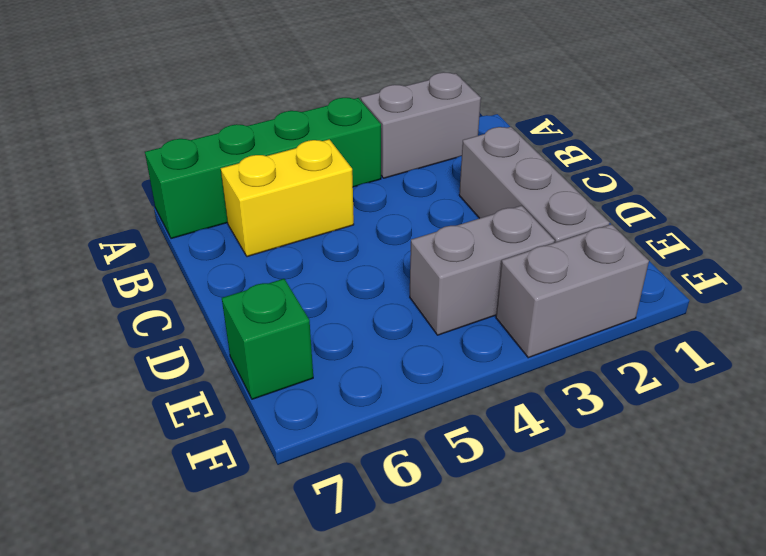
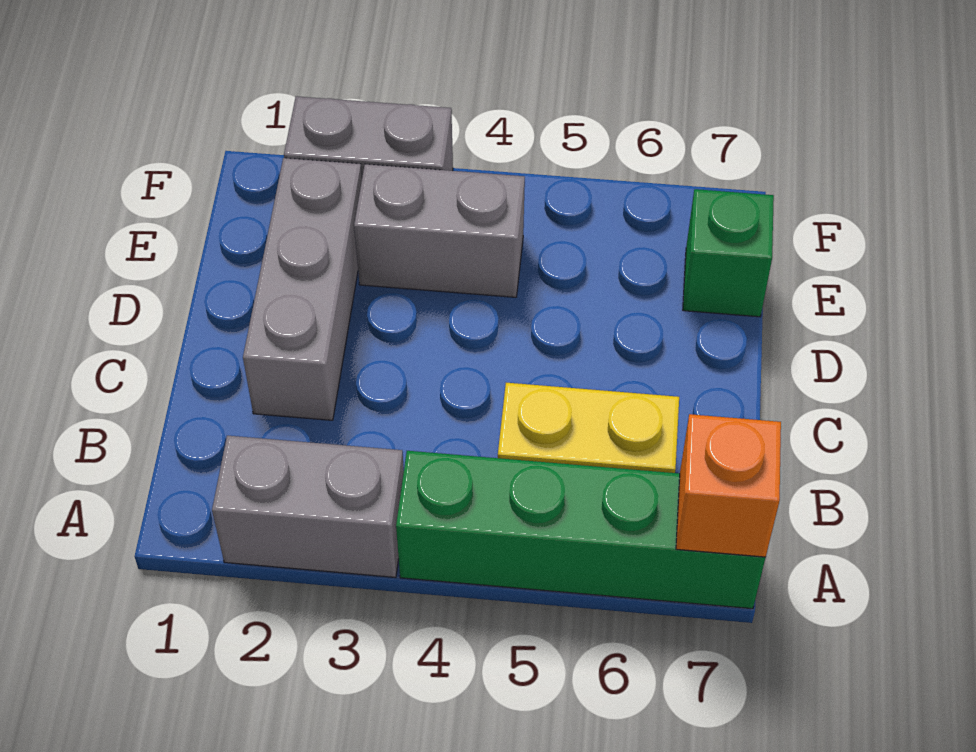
none -> orange 1x1 brick [676,414,781,557]

